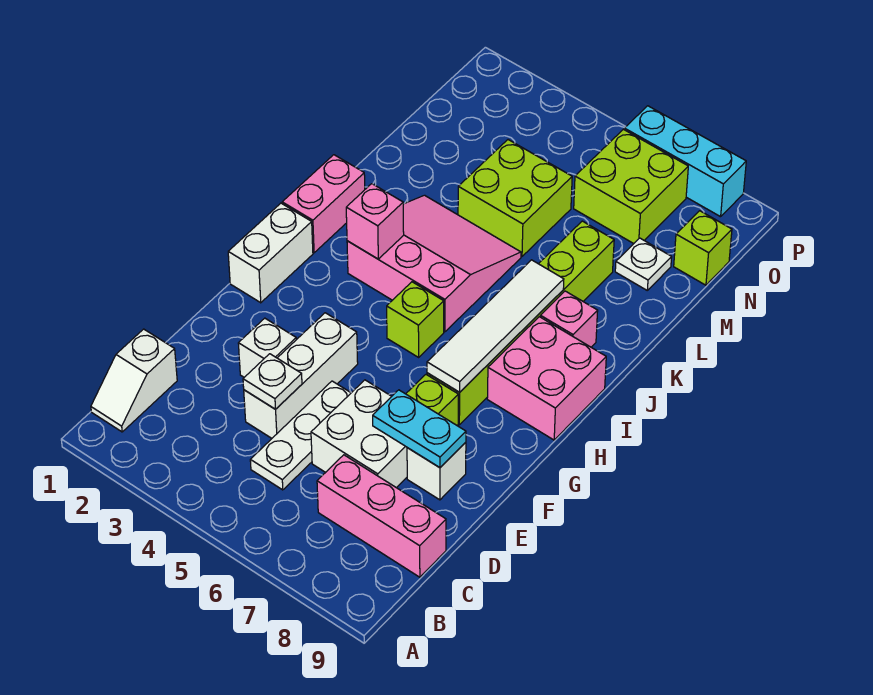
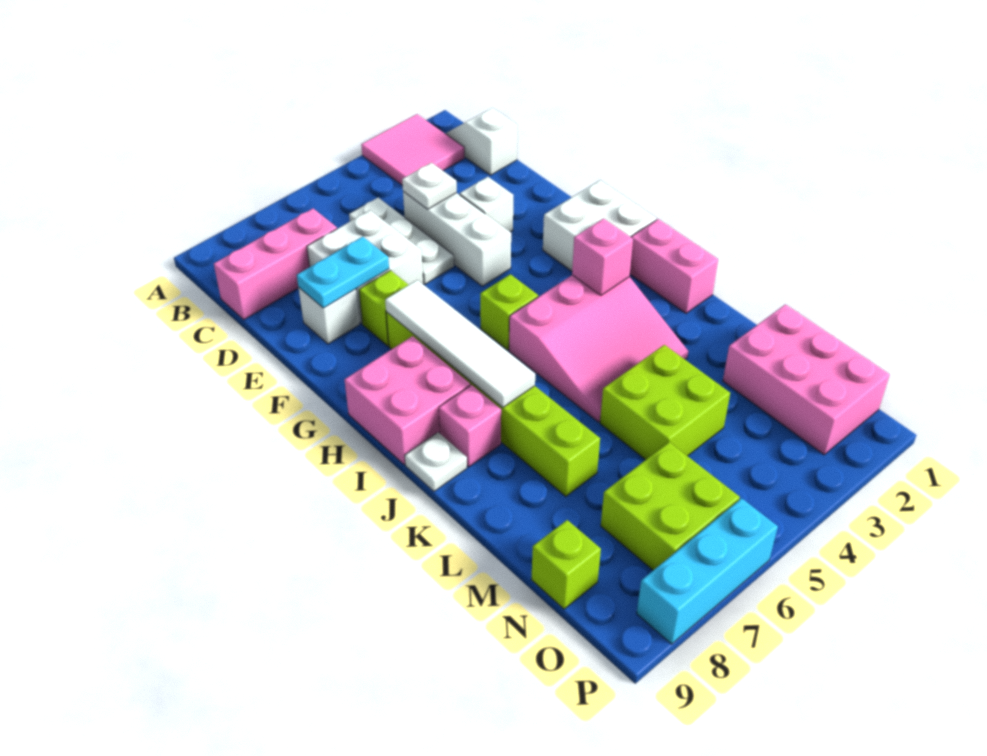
none -> pink 2x2 tile [361,114,464,186]
white 1x2 brick [228,203,313,303] -> white 2x2 brick [543,180,657,271]
none -> pink 2x3 brick [723,304,890,455]
white 1x1 plate [615,238,672,290] -> white 1x1 plate moved to [405,432,467,491]

